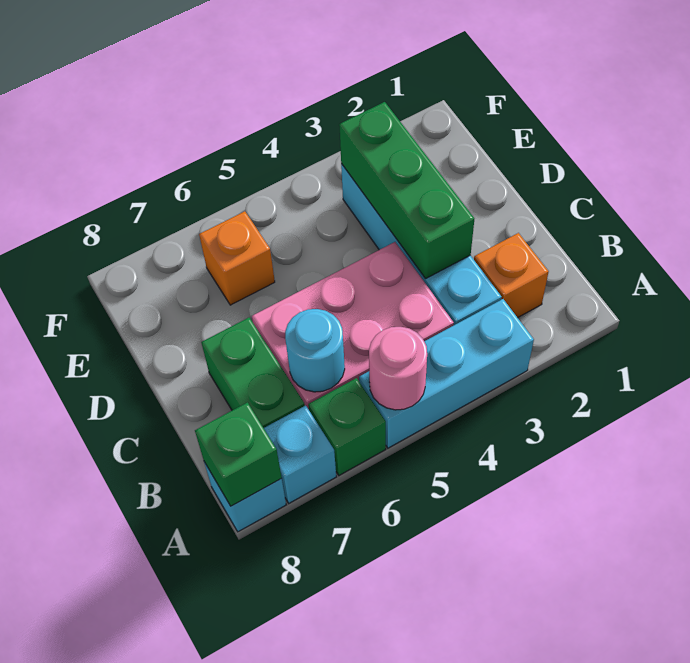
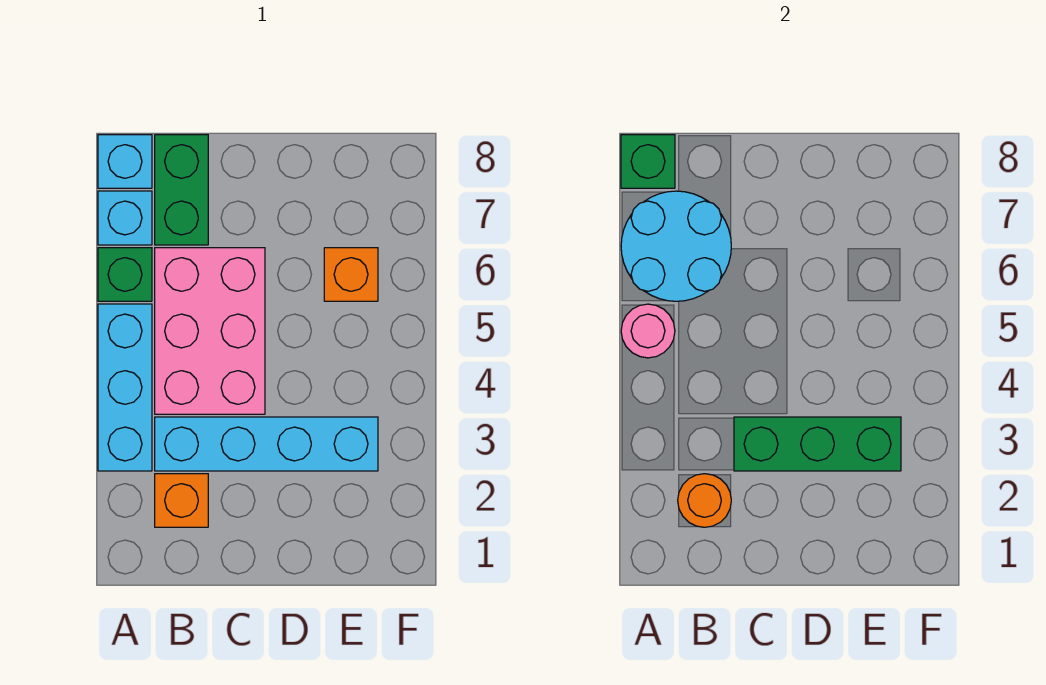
none -> orange 1x1 round brick [678,474,731,527]
cyan 1x1 round brick [285,309,345,392] -> cyan 2x2 round brick [621,191,731,301]
green 1x2 brick [201,318,305,428] -> green 1x2 brick turned to [155,135,208,245]

